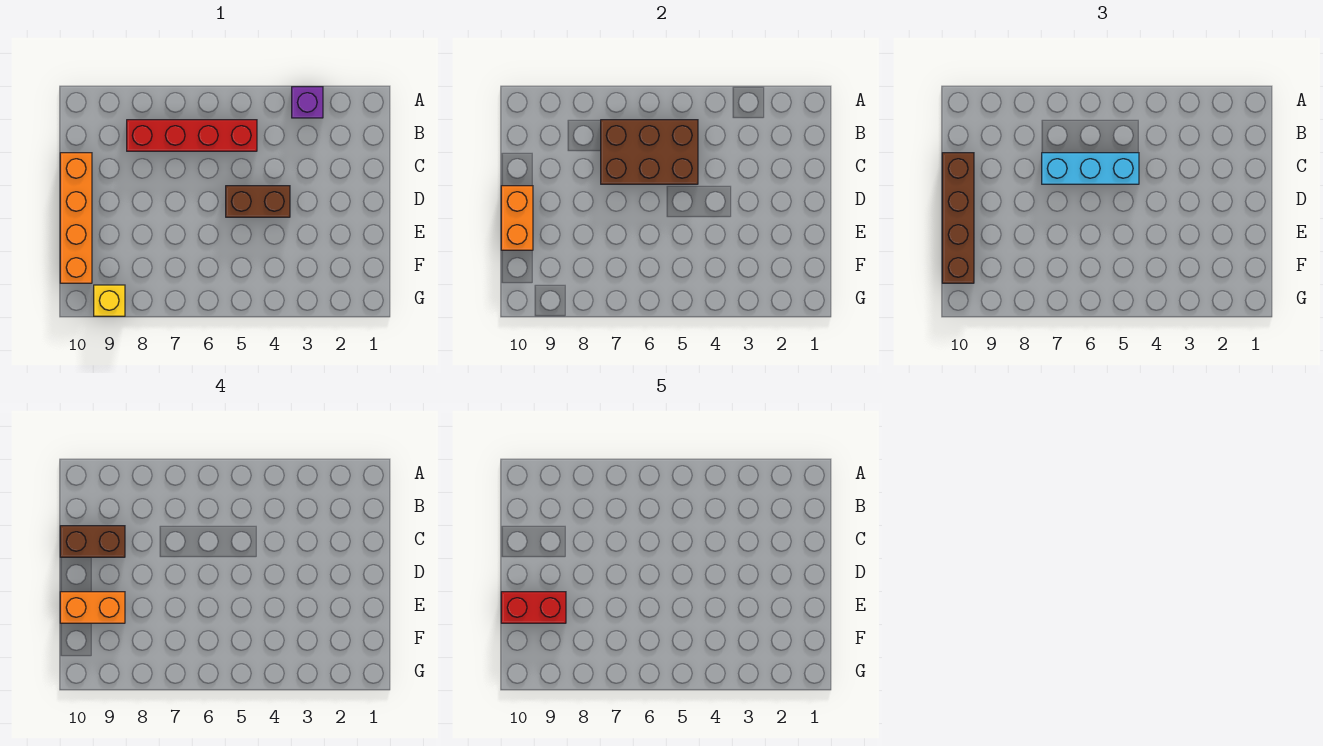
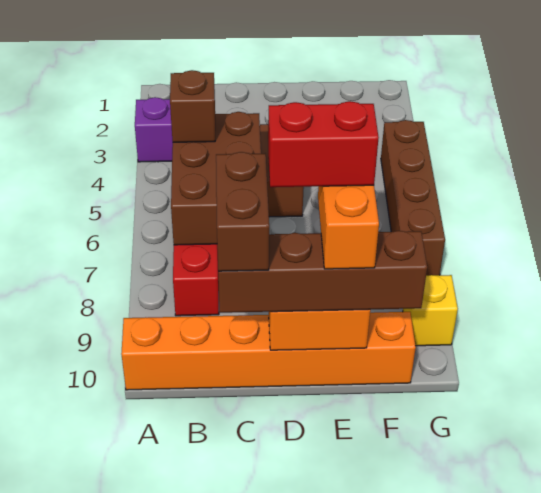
none -> brown 1x1 brick [170,70,215,142]
cyan 1x3 brick [1042,153,1139,184] -> none
orange 1x4 brick [60,153,92,283] -> orange 1x6 brick [121,312,416,390]
red 1x2 brick [501,592,566,623] -> red 1x2 brick turned to [268,101,379,187]
none -> brown 1x4 brick [381,120,445,276]

